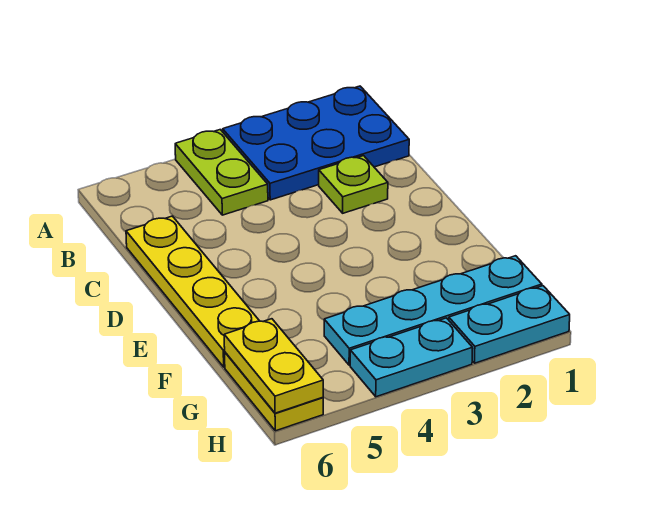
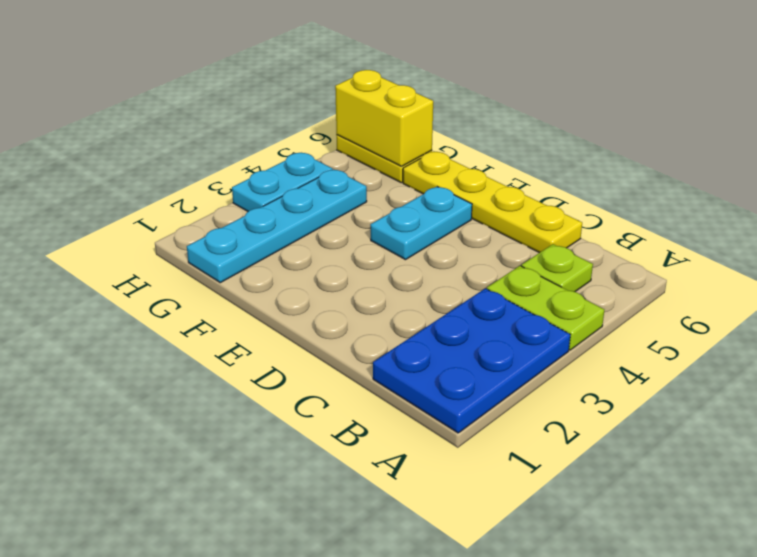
lime 1x1 plate [319,156,388,213] -> lime 1x1 plate moved to [521,244,593,292]
yellow 1x2 plate [224,319,323,413] -> yellow 1x2 brick [335,70,433,166]
cyan 1x2 plate [449,286,570,363] -> cyan 1x2 plate moved to [370,187,472,260]

